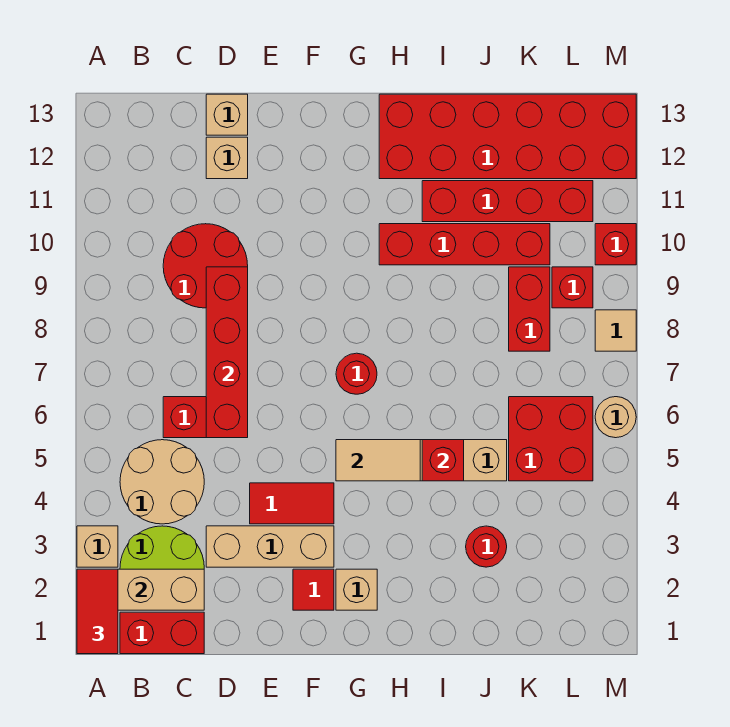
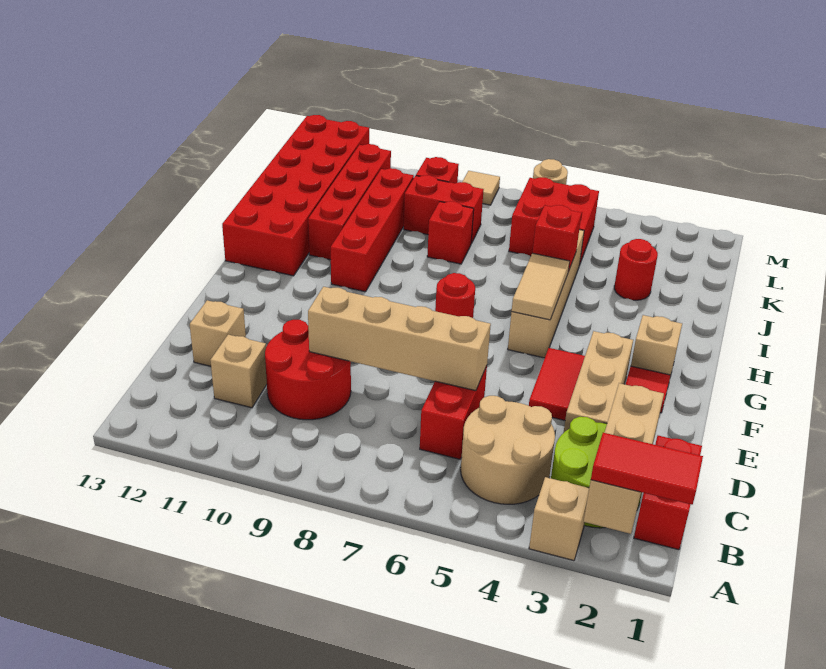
red 1x4 brick [206,267,248,438] -> tan 1x4 brick [308,287,491,391]
tan 1x1 brick [206,94,248,135] -> tan 1x1 brick moved to [210,335,267,408]
red 1x1 brick [595,224,636,265] -> red 1x1 brick moved to [427,201,474,264]

